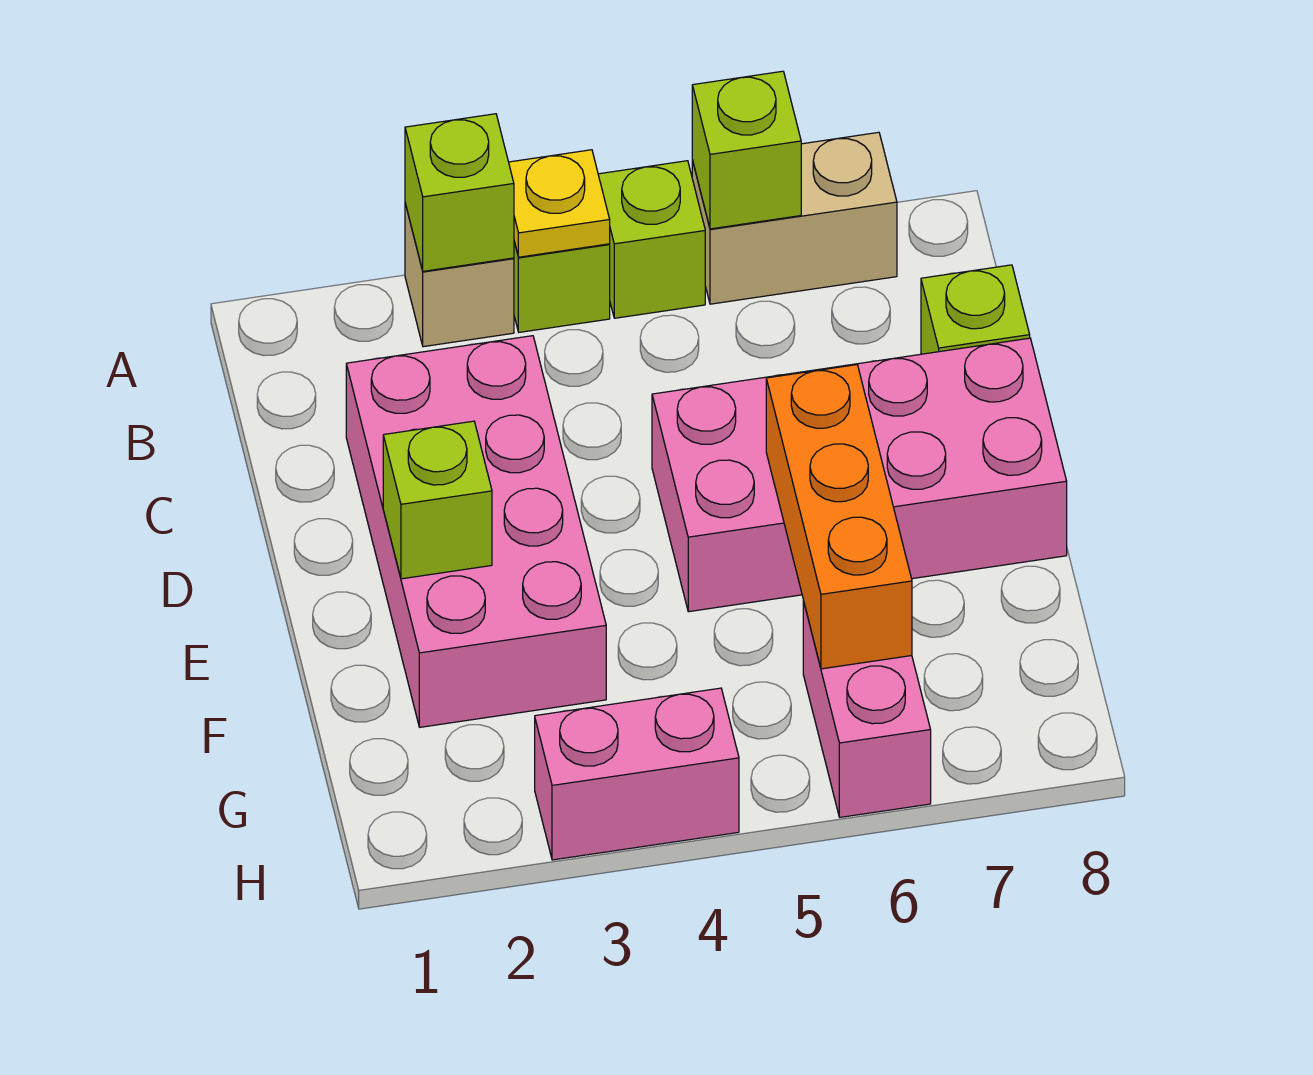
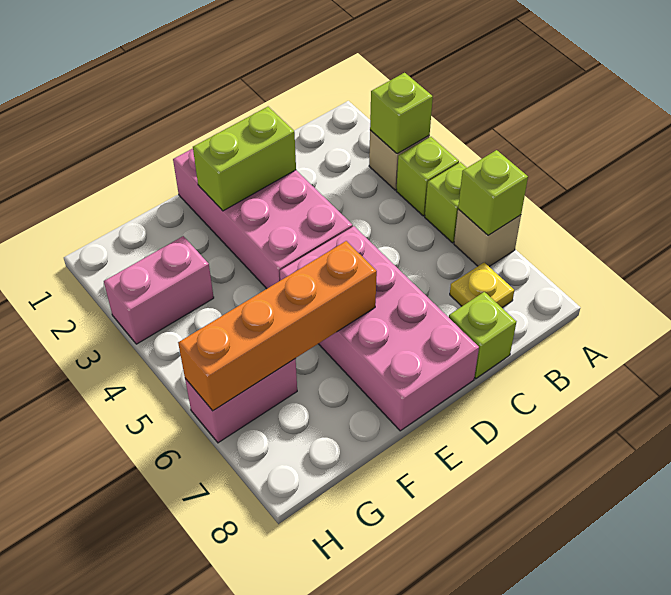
yellow 1x1 plate [509,150,610,257] -> yellow 1x1 plate moved to [450,262,514,308]
tan 1x2 brick [692,132,897,304] -> tan 1x1 brick [454,209,521,267]
pink 2x4 brick [346,336,606,727] -> pink 2x4 brick turned to [173,148,353,289]
lime 1x1 brick [383,421,492,579] -> lime 1x2 brick [193,107,296,211]
orange 1x3 brick [766,365,912,669] -> orange 1x4 brick [178,241,377,411]
pink 1x2 brick [535,688,739,860] -> pink 1x2 brick turned to [104,236,214,344]

